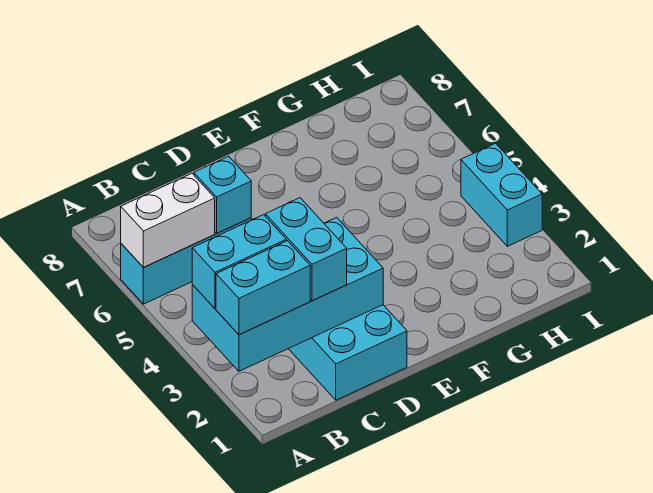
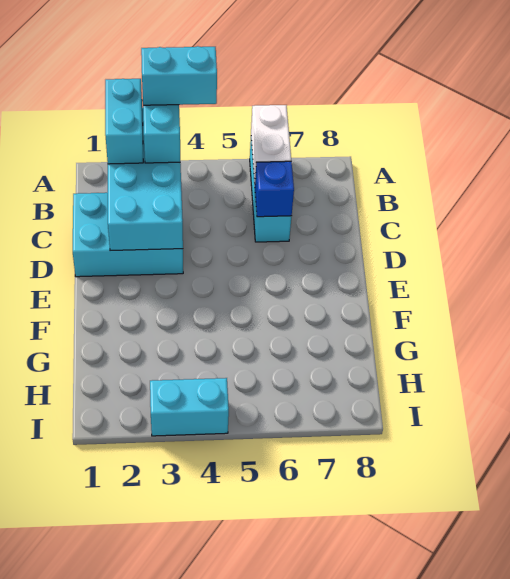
cyan 1x2 brick [265,198,347,301] -> cyan 1x2 brick moved to [141,46,217,105]
cyan 1x1 brick [194,156,251,233] -> blue 1x1 brick [255,161,294,217]

